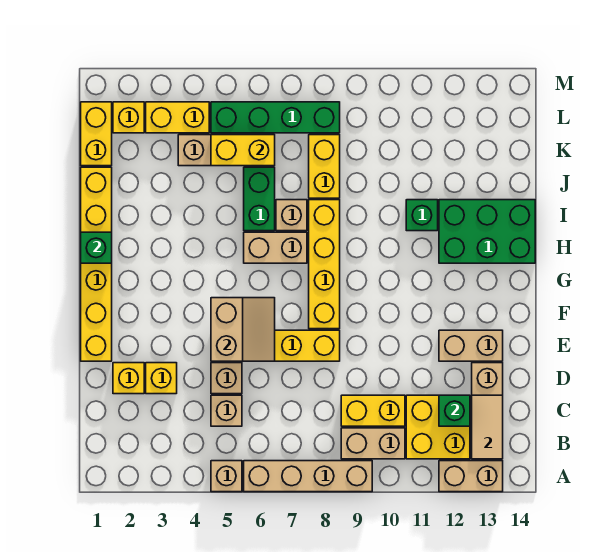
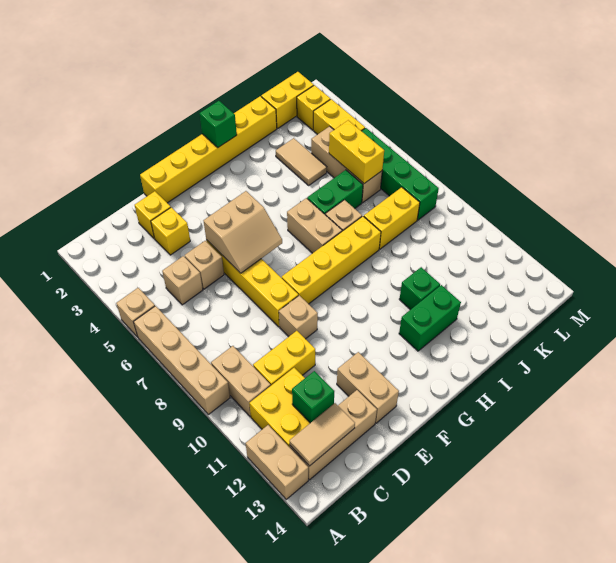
yellow 1x2 brick [341,395,405,426] -> yellow 1x2 brick turned to [253,331,315,385]
none -> tan 1x1 brick [279,295,318,339]
green 2x3 brick [439,200,535,263] -> green 1x2 brick [399,285,461,351]
none -> tan 1x2 tile [276,138,327,185]

